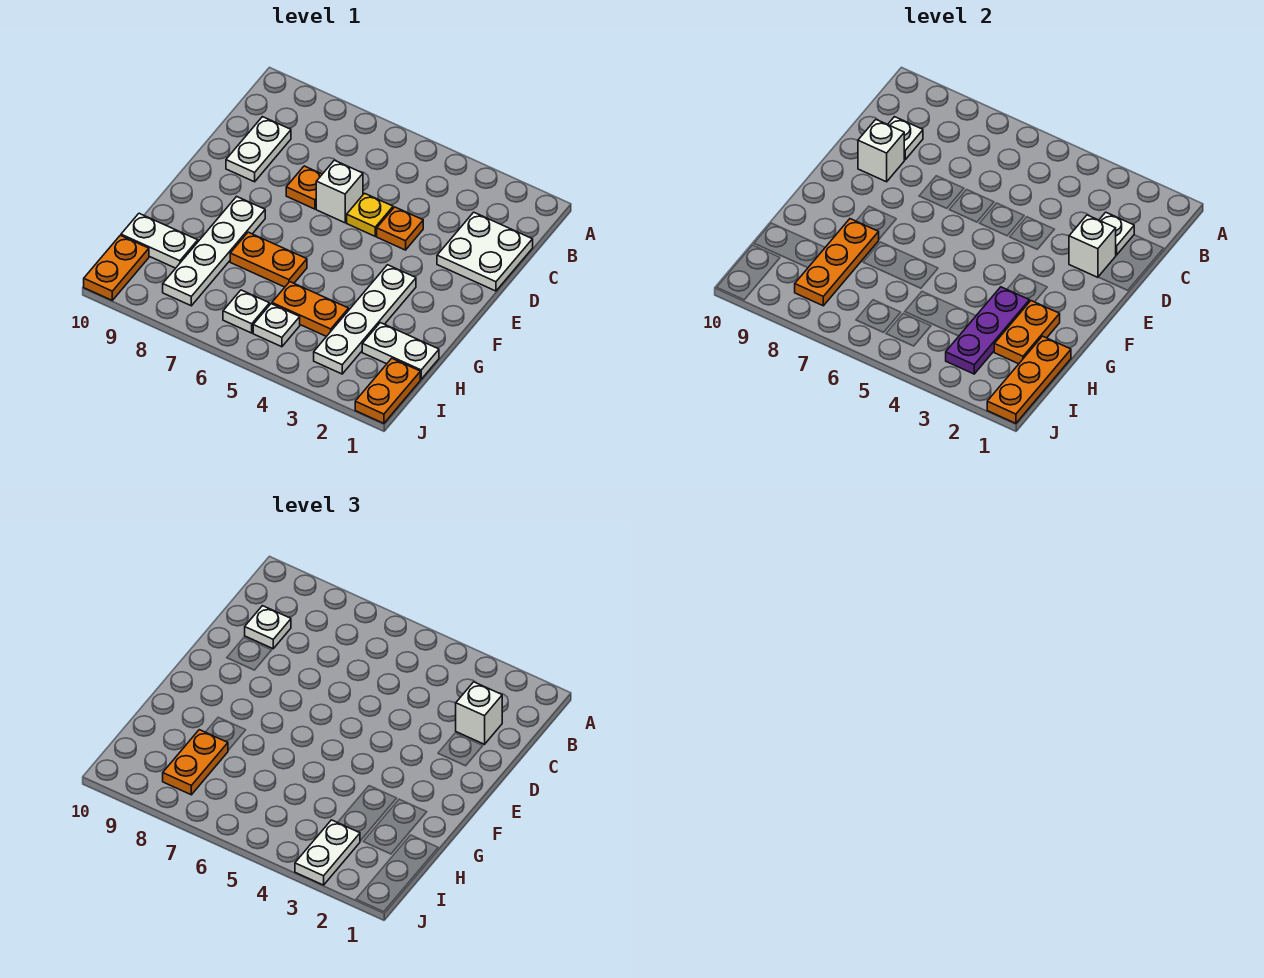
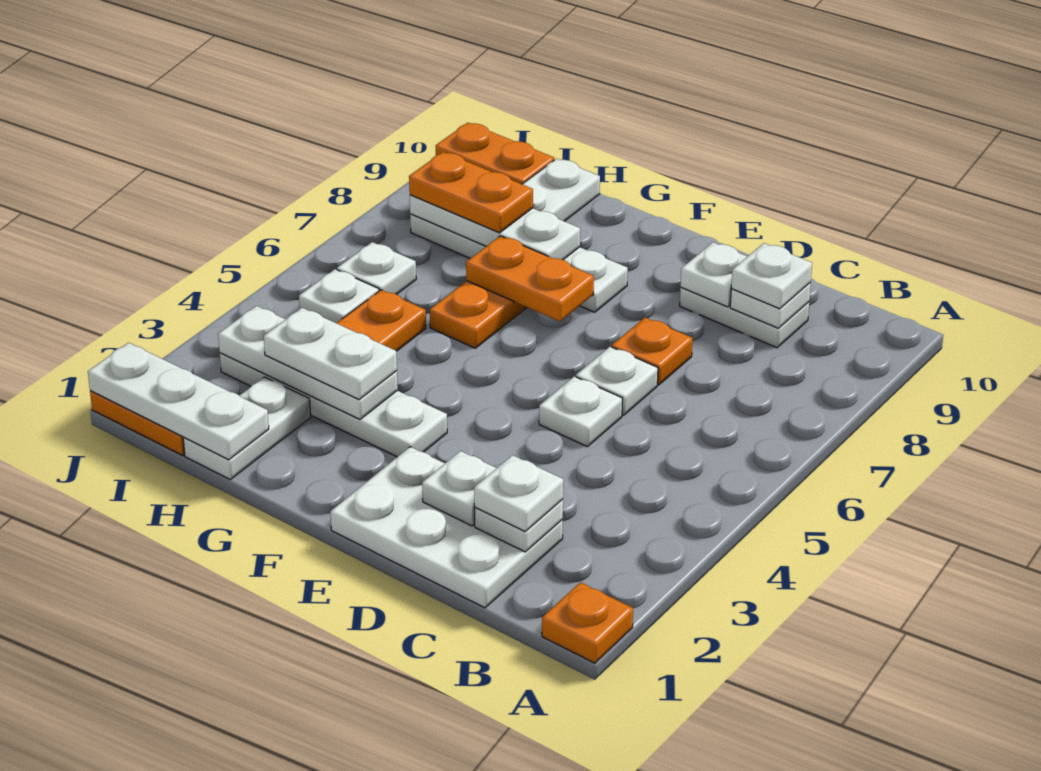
white 2x2 plate [437,212,533,291] -> white 2x3 plate [330,447,563,608]
white 1x1 brick [456,682,502,744] -> white 1x1 plate [474,455,563,531]
white 1x1 brick [1069,215,1116,277] -> white 1x1 plate [422,451,496,526]
orange 1x1 plate [377,207,423,250] -> orange 1x1 plate moved to [542,582,633,663]
yellow 1x1 plate [347,193,393,236] -> white 1x1 plate [539,376,622,447]
white 1x1 brick [316,160,363,223] -> white 1x1 plate [576,347,658,415]
white 1x1 brick [858,120,904,182] -> white 1x1 plate [680,242,748,307]
orange 1x2 plate [994,301,1060,364] -> orange 1x2 plate moved to [466,236,594,322]
purple 1x3 plate [946,287,1029,374] -> white 1x3 plate [218,306,398,419]
orange 1x3 plate [795,219,879,306] -> white 1x3 plate [410,195,580,260]
orange 1x3 plate [987,336,1071,423] -> white 1x3 plate [88,343,269,460]
white 1x2 plate [295,820,360,885] -> white 1x2 plate moved to [264,308,397,399]

